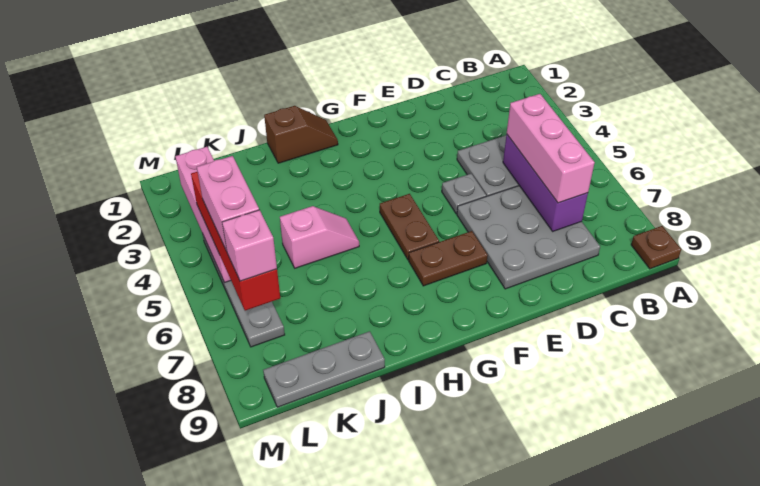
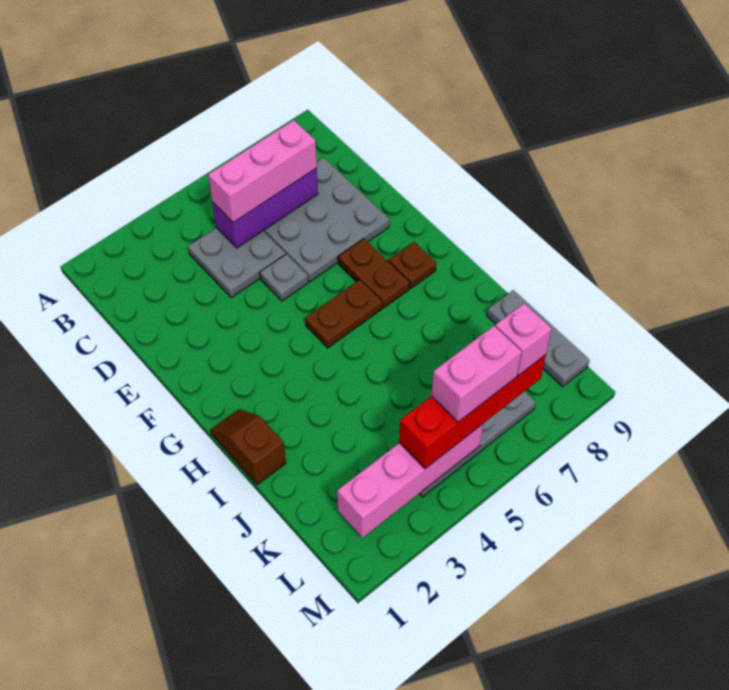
brown 1x1 plate [631,226,681,269] -> brown 1x1 plate moved to [388,242,437,288]
pink 1x2 slope [280,206,359,268] -> none

